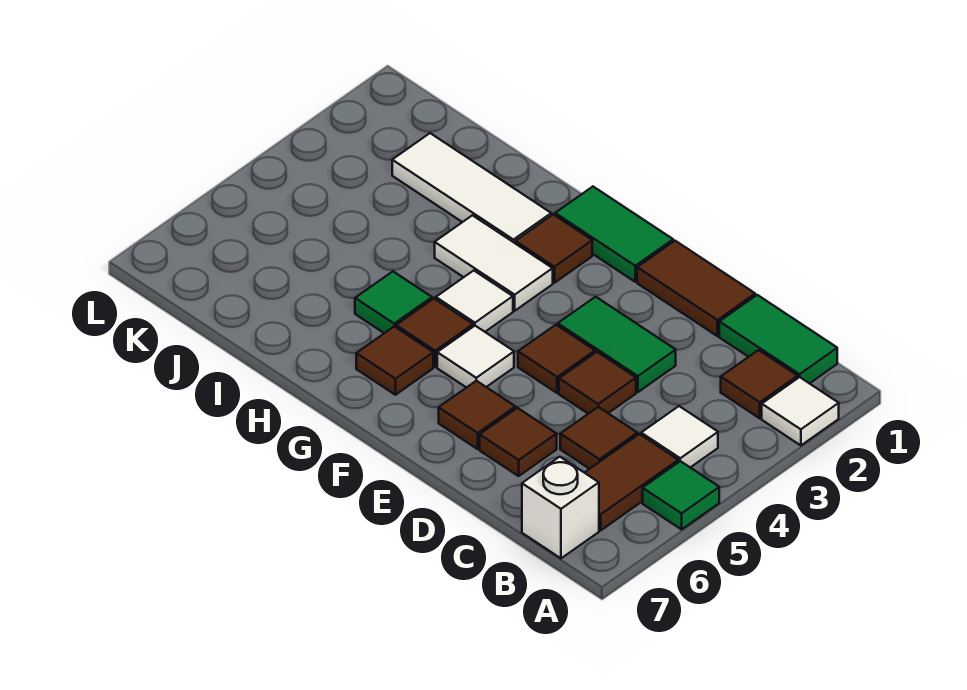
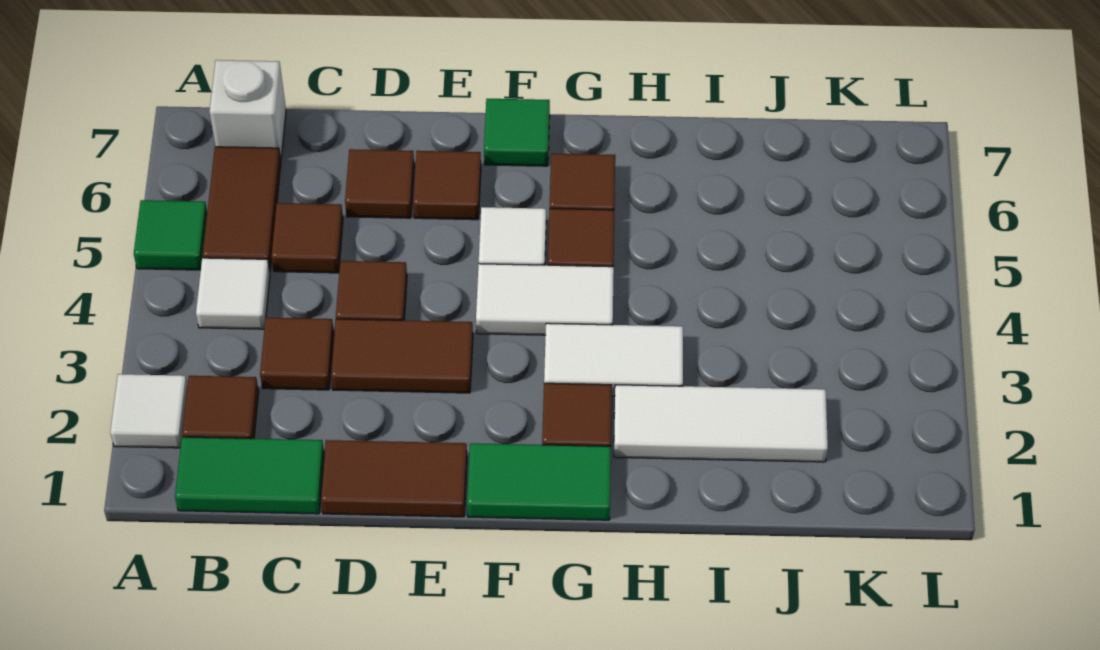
green 1x2 tile [558,297,676,392] -> brown 1x2 tile [331,319,473,393]
brown 1x1 tile [518,325,595,393] -> brown 1x1 tile moved to [260,318,334,390]
white 1x1 tile [436,271,513,332] -> white 1x2 tile [476,264,614,335]
green 1x1 tile [355,272,432,333] -> green 1x1 tile moved to [484,99,550,166]

